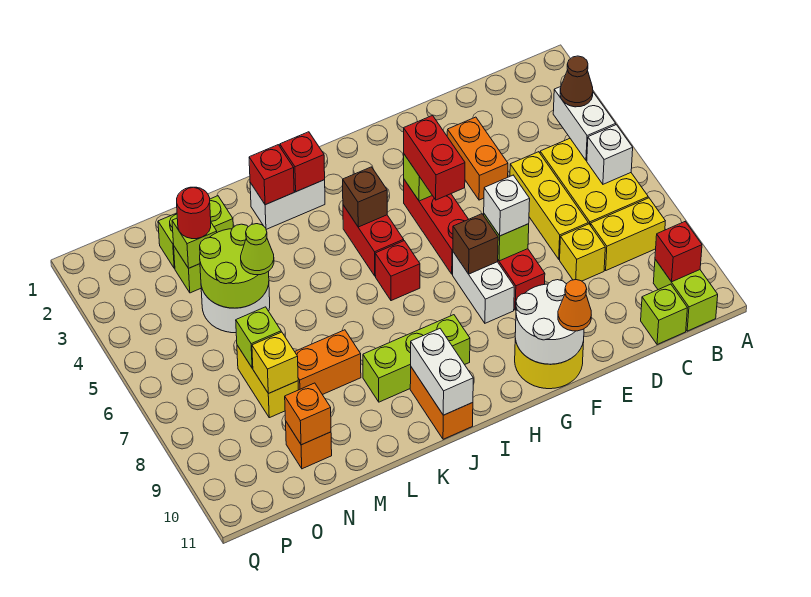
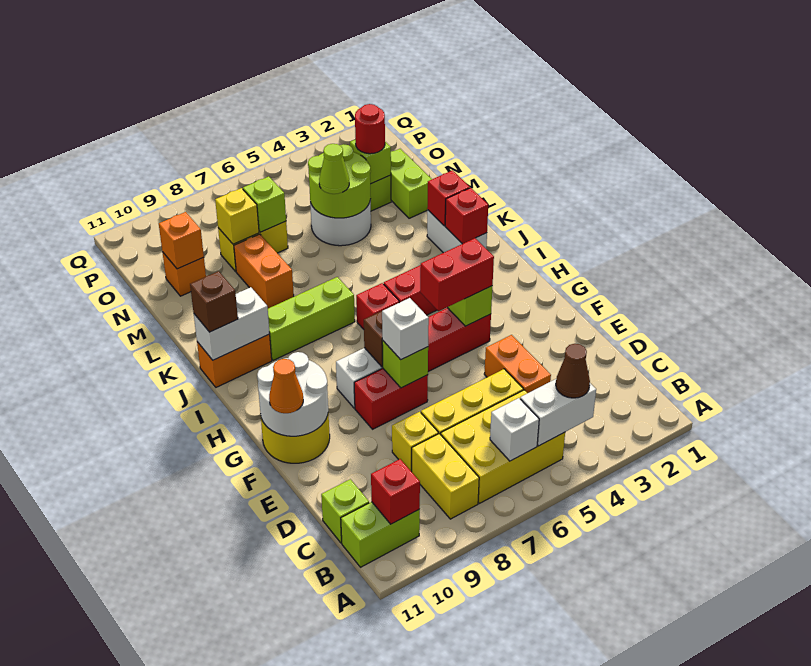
orange 1x2 brick [447,117,508,200] -> orange 1x2 brick turned to [484,335,551,393]
brown 1x1 brick [343,167,387,227] -> brown 1x1 brick moved to [190,271,238,332]
lime 1x3 brick [363,315,470,402] -> lime 1x3 brick turned to [268,277,355,360]

